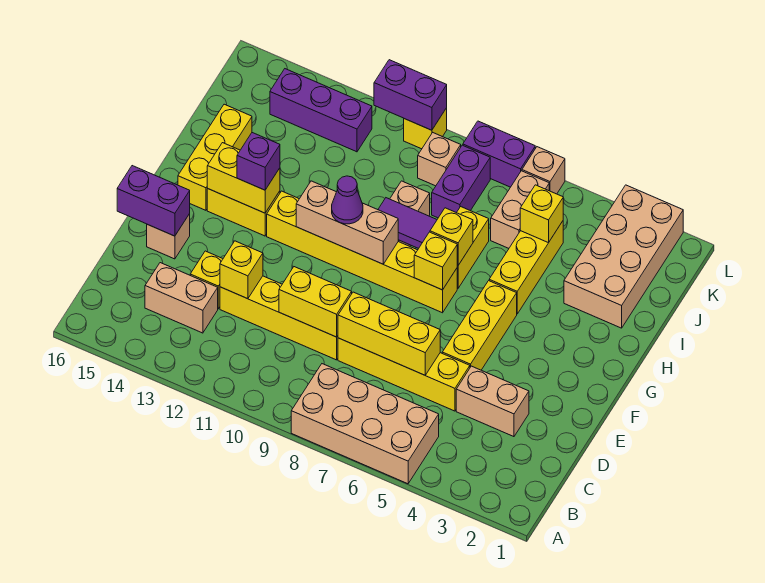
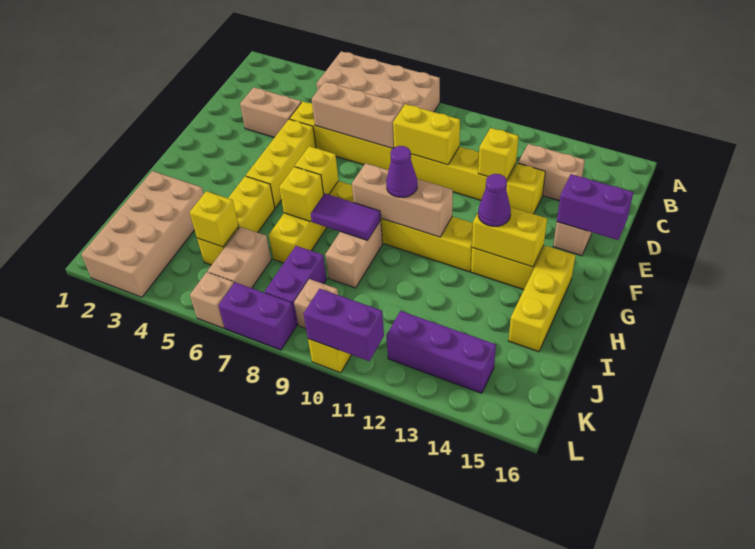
yellow 1x3 brick [338,292,440,375] -> tan 1x3 brick [312,82,404,148]
purple 1x1 brick [237,133,280,190] -> purple 1x1 cone [478,174,511,226]

